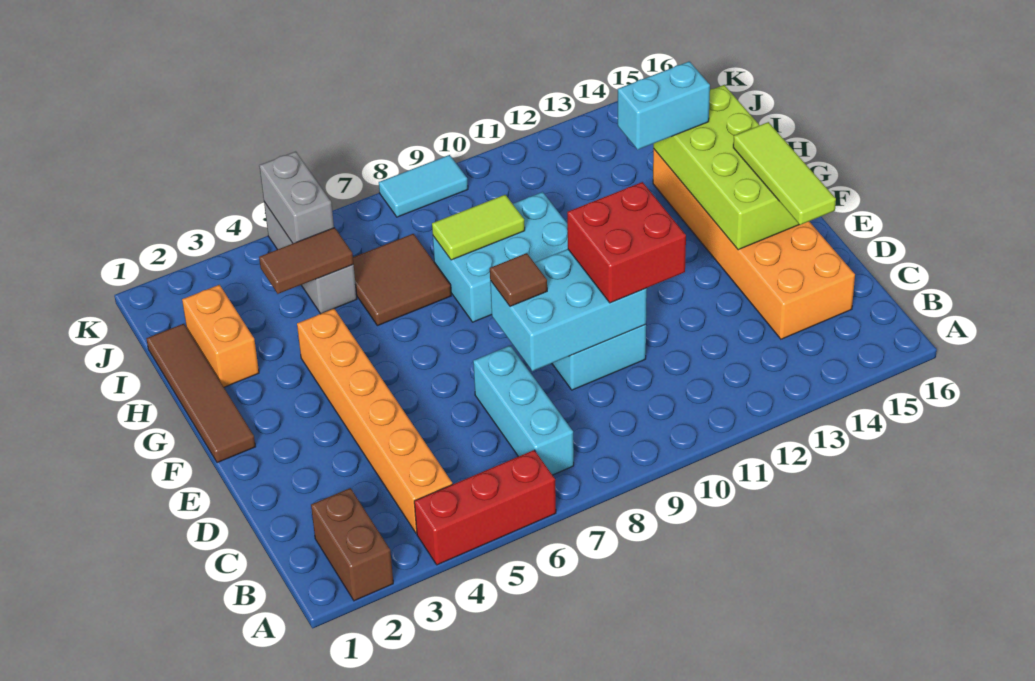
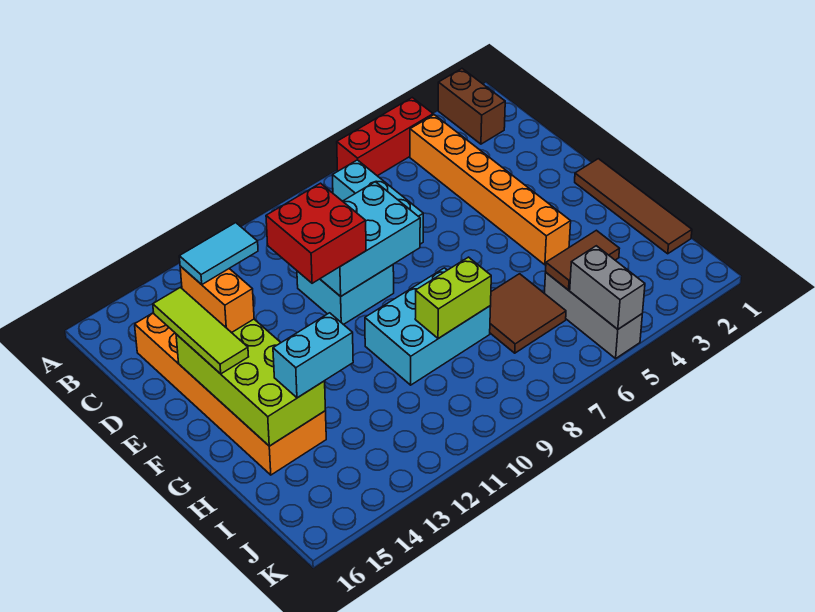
brown 1x1 tile [490,253,547,306] -> none
orange 1x2 brick [182,285,259,387] -> orange 1x2 brick moved to [180,266,254,333]
lime 1x2 tile [432,195,525,260] -> lime 1x2 brick [415,257,491,339]
cyan 1x2 tile [379,155,468,217] -> cyan 1x2 tile moved to [179,223,258,285]

